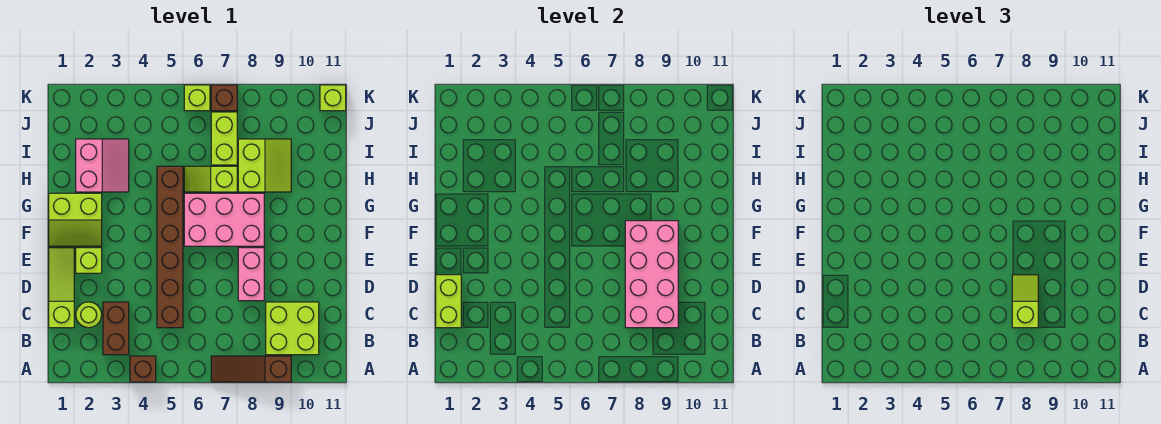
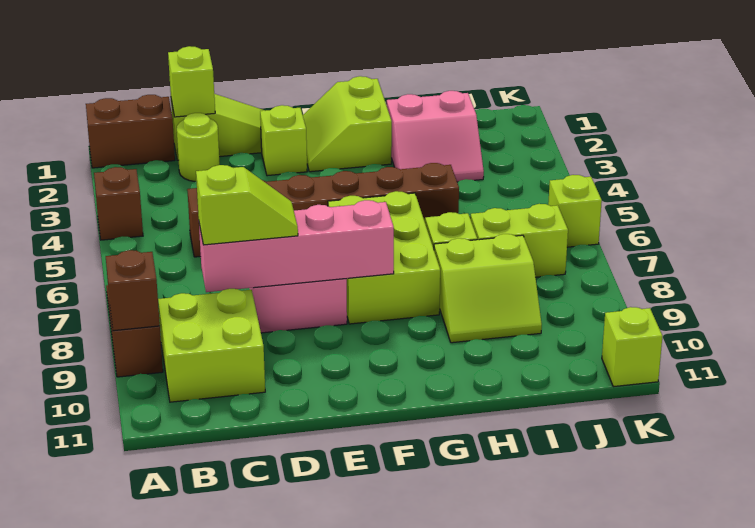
brown 1x2 brick [103,302,129,355] -> brown 1x2 brick moved to [86,95,175,168]
lime 1x2 brick [436,275,461,328] -> lime 1x1 brick [168,46,215,117]
pink 2x4 brick [625,221,678,328] -> pink 1x4 brick [199,200,394,292]
pink 2x3 brick [184,193,264,246] -> lime 2x3 brick [328,191,440,324]
brown 1x1 brick [211,85,237,111] -> brown 1x1 brick moved to [106,250,160,331]

